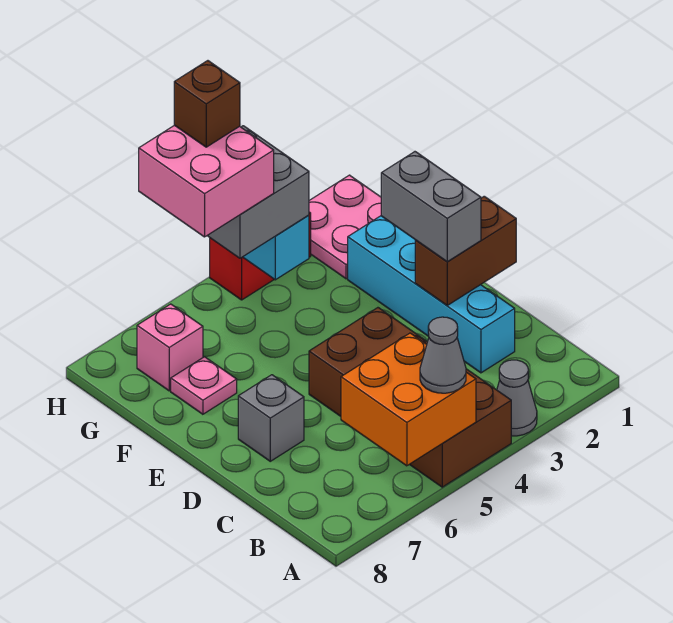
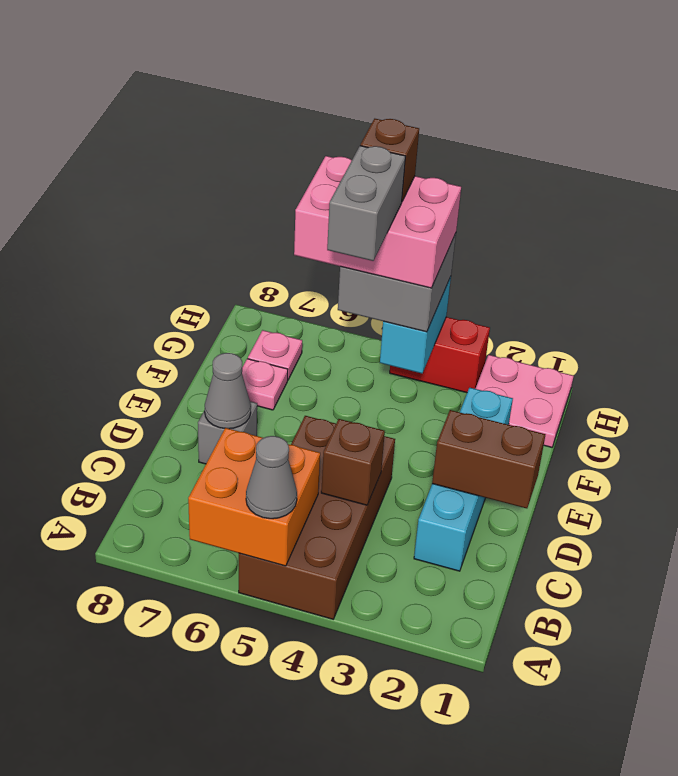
grey 1x1 cone [497,360,537,436] -> grey 1x1 cone moved to [205,353,251,429]
none -> brown 1x1 brick [321,419,385,505]
grey 1x2 brick [381,152,481,262] -> grey 1x2 brick moved to [327,146,406,261]
pink 2x2 brick [139,125,274,237] -> pink 2x3 brick [294,156,461,288]
pink 1x1 brick [137,304,203,391] -> pink 1x1 plate [248,330,302,379]

